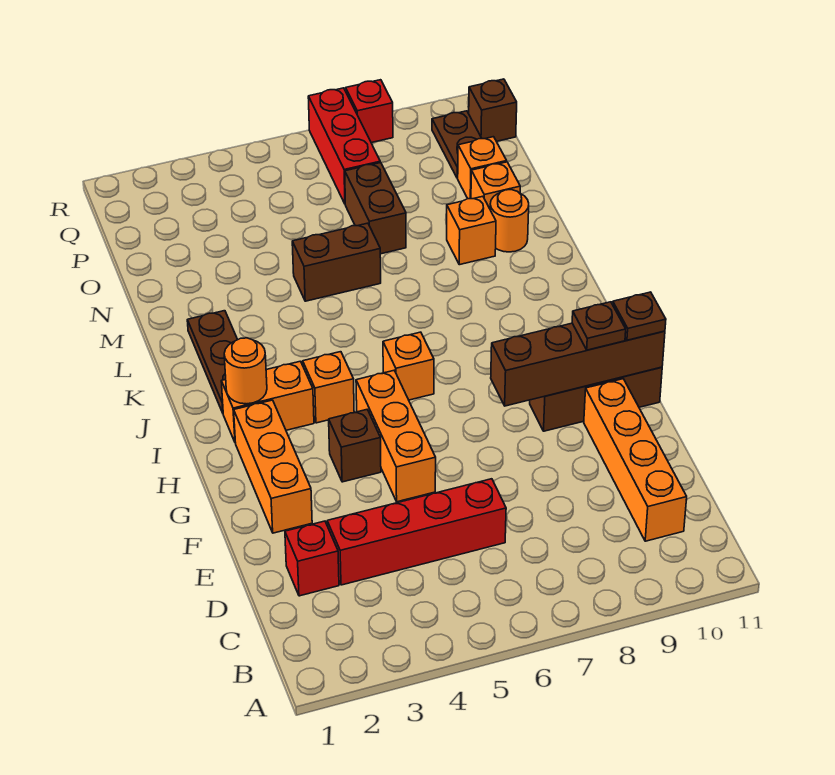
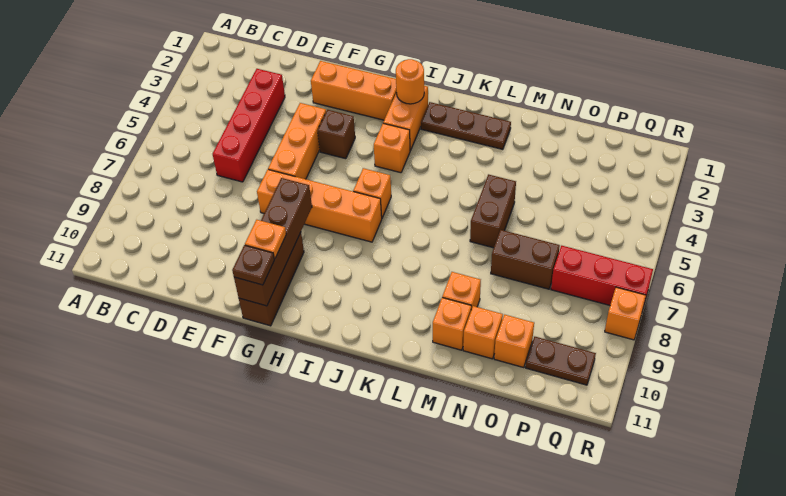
orange 1x4 brick [584,379,687,541] -> orange 1x4 brick moved to [257,170,382,242]
red 1x1 brick [285,521,339,596] -> none
orange 1x3 brick [356,371,436,502] -> orange 1x3 brick turned to [268,103,326,179]
brown 1x1 plate [572,302,626,350] -> orange 1x1 plate [245,220,286,259]
orange 1x1 round brick [490,190,529,252] -> orange 1x1 brick [433,298,471,350]
brown 1x1 brick [469,79,517,141] -> none
red 1x1 brick [346,80,393,143] -> orange 1x1 brick [605,287,646,340]

